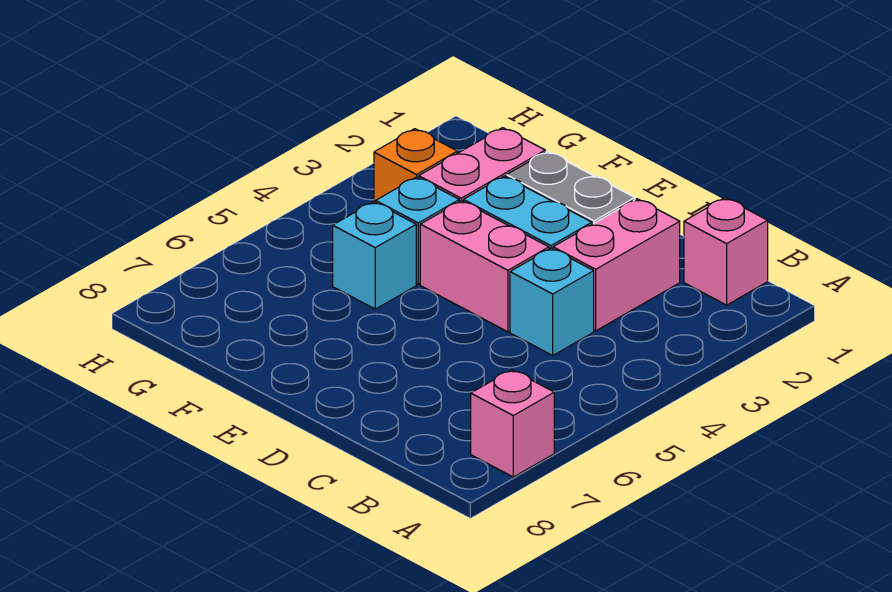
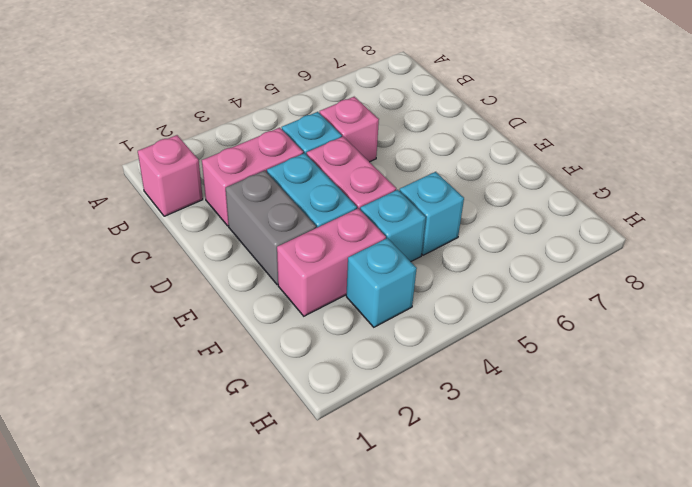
pink 1x1 brick [471,370,554,477] -> pink 1x1 brick moved to [319,97,379,162]
orange 1x1 brick [374,129,457,202] -> cyan 1x1 brick [346,238,417,327]

